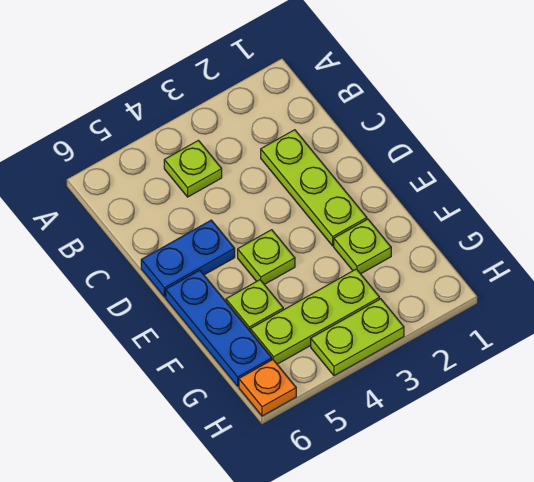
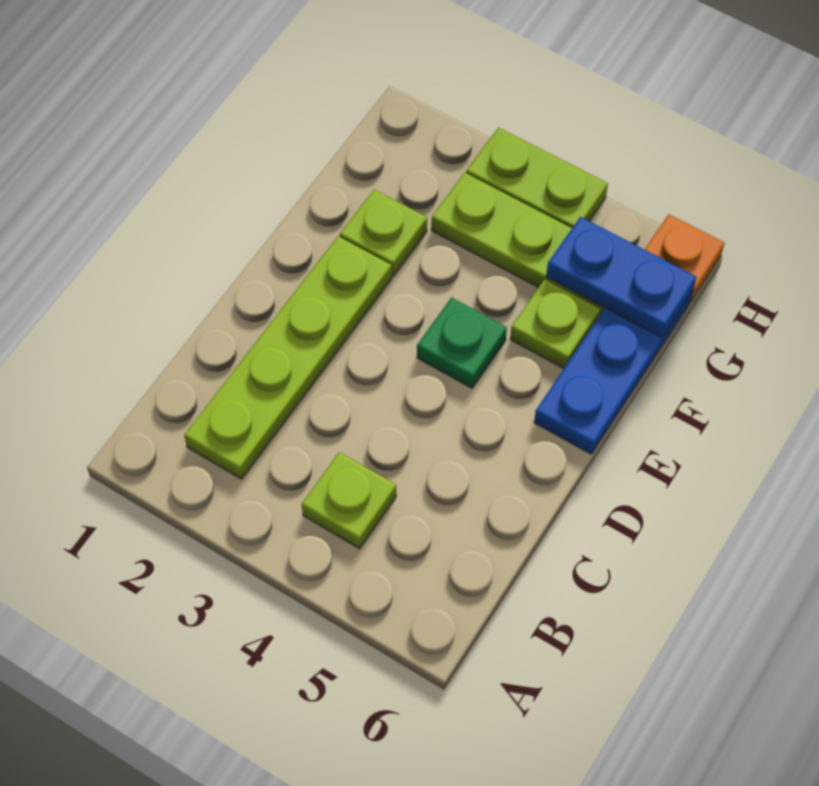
lime 1x3 plate [261,130,367,246] -> lime 1x4 plate [184,236,392,479]
blue 1x2 plate [141,220,235,297] -> blue 1x2 plate moved to [546,217,696,338]
lime 1x1 plate [238,230,295,284] -> green 1x1 plate [417,298,507,388]

